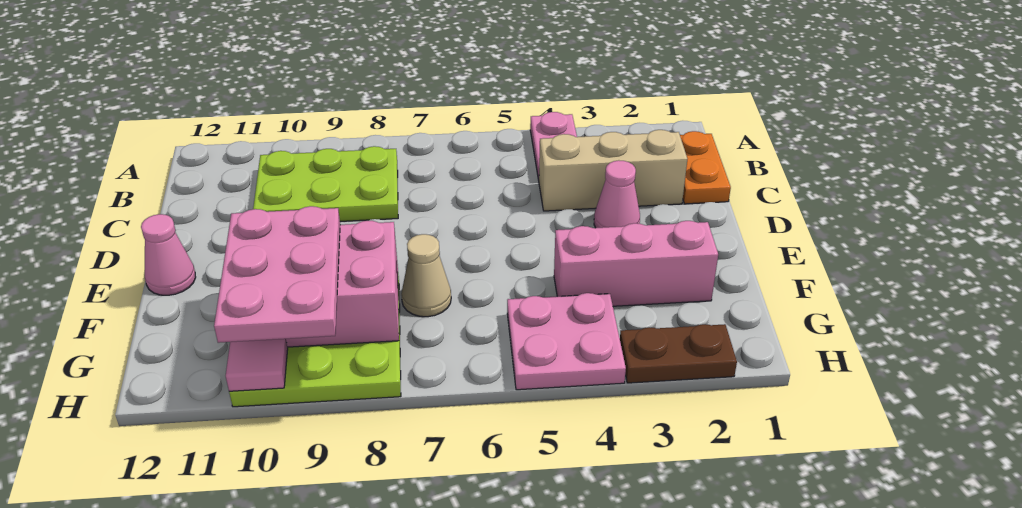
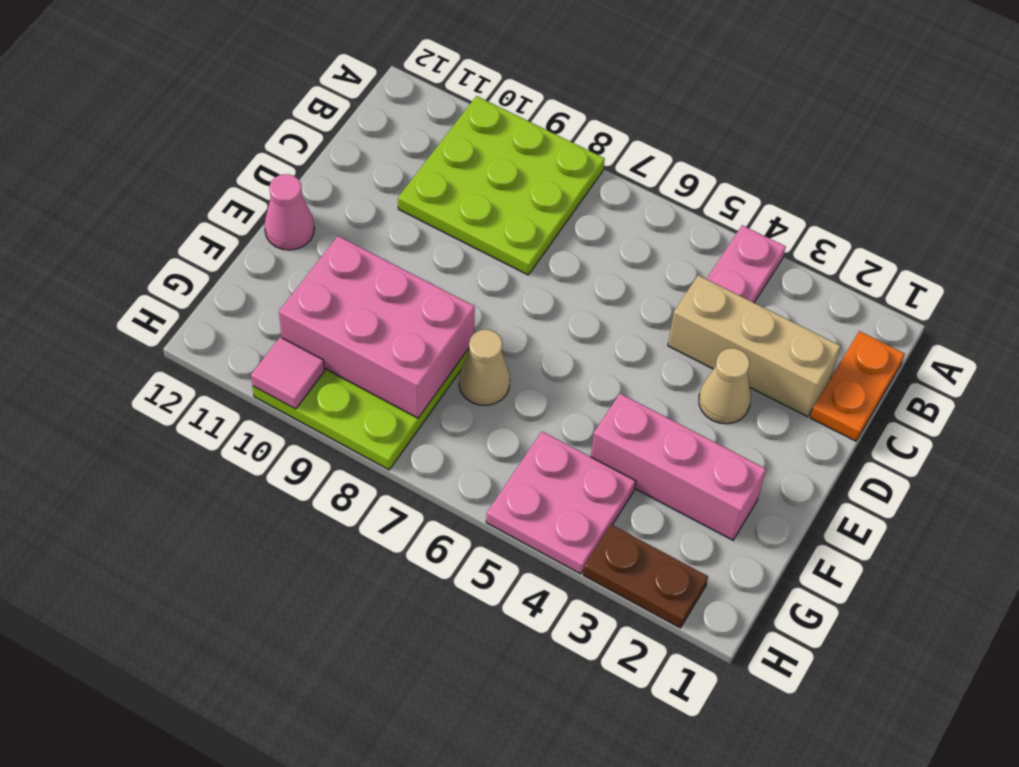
lime 2x3 plate [253,146,398,221] -> lime 3x3 plate [398,96,605,275]
pink 1x1 cone [594,160,640,228] -> tan 1x1 cone [699,348,751,424]
pink 2x3 plate [214,206,340,343] -> none

